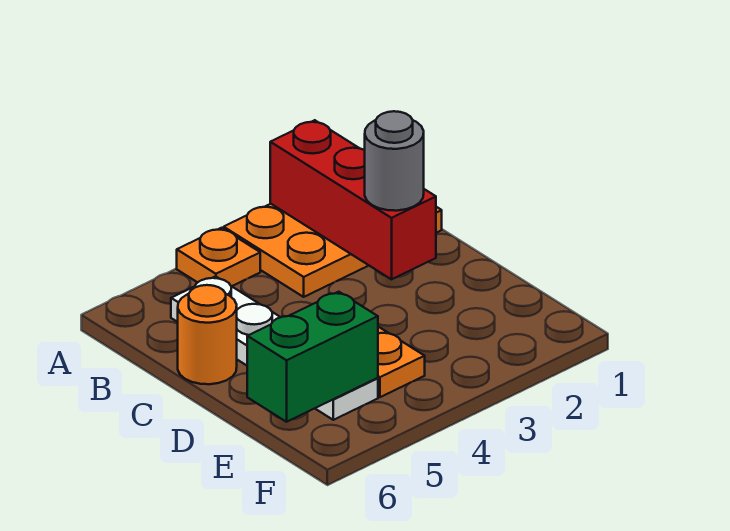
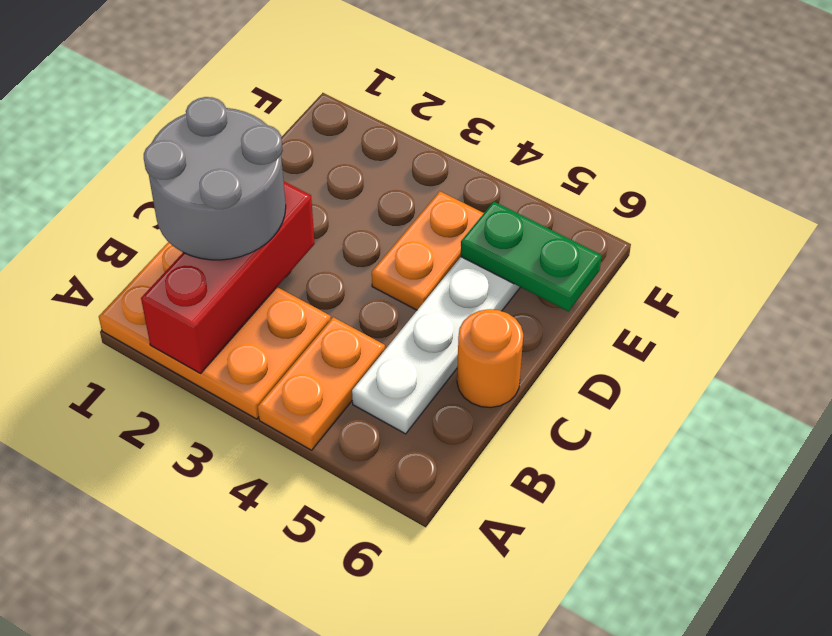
orange 1x1 plate [177,228,260,286] -> orange 1x2 plate [258,317,385,450]
grey 1x1 round brick [365,111,424,211] -> grey 2x2 round brick [144,97,286,260]
green 1x2 brick [247,292,378,422] -> green 1x2 plate [461,202,602,312]

